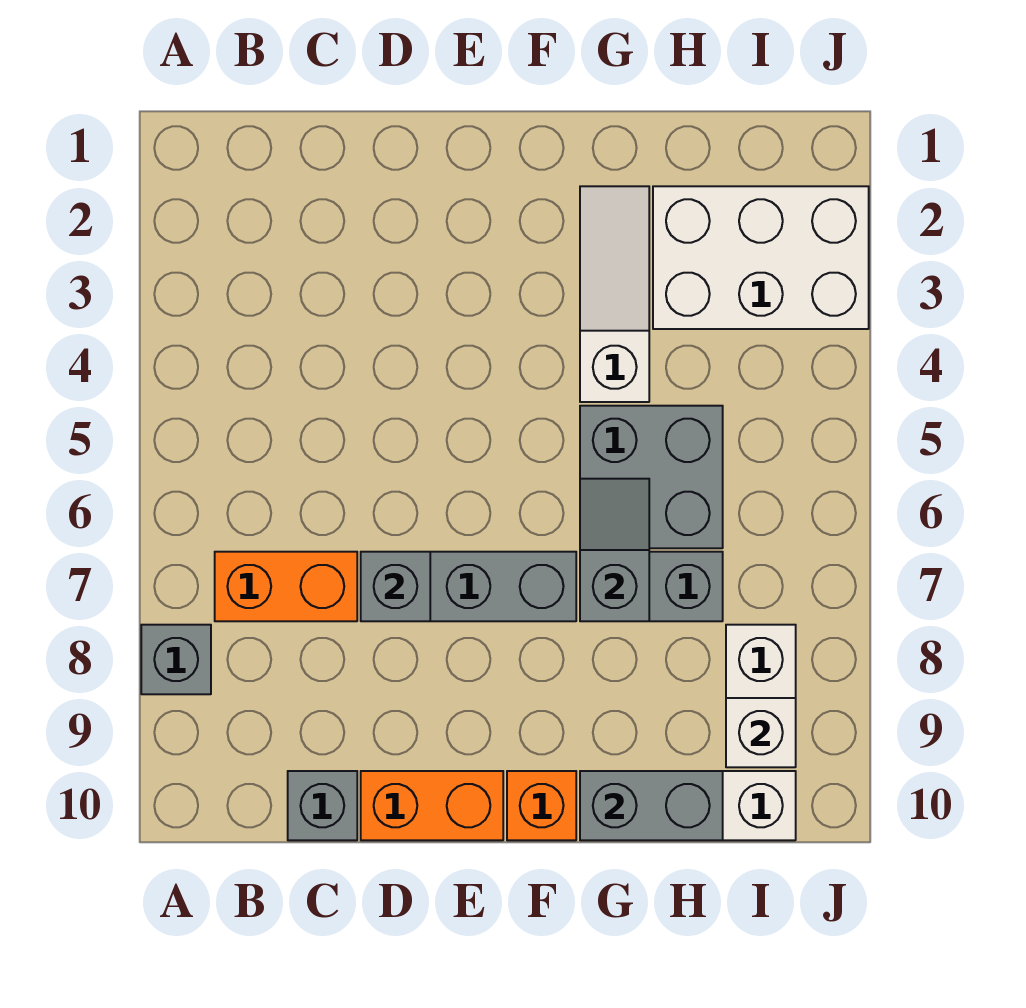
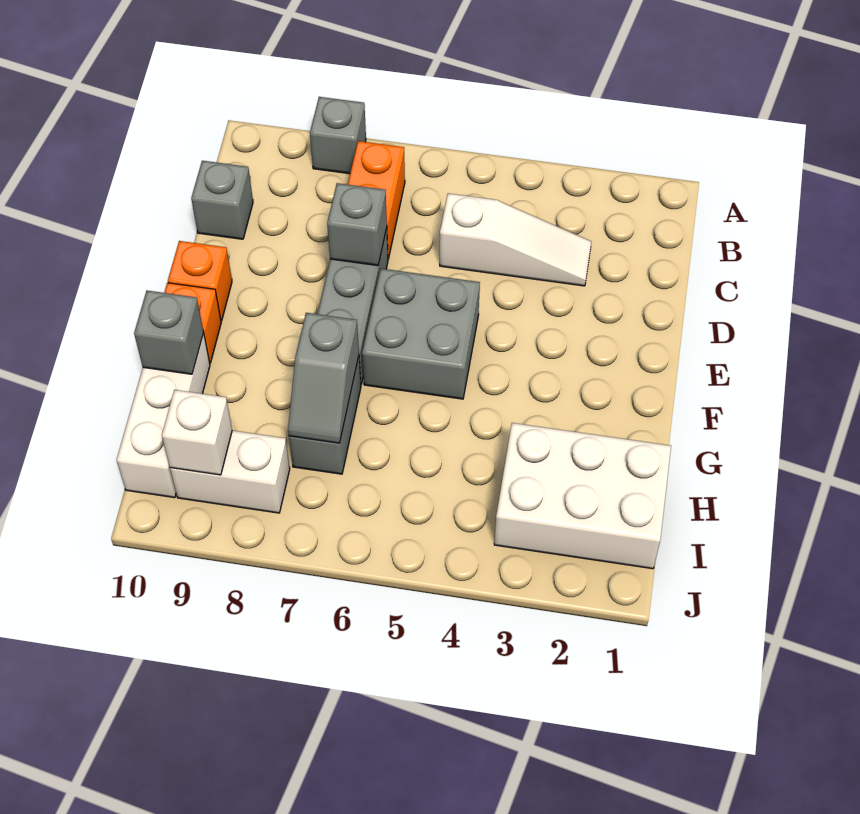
orange 1x2 brick [361,771,503,840] -> orange 1x1 brick [168,241,232,321]
white 1x3 slope [580,186,649,402] -> white 1x3 slope moved to [440,193,591,286]
grey 2x2 brick [580,406,723,548] -> grey 2x2 brick moved to [362,269,480,399]
grey 1x2 slope [580,479,649,621] -> grey 1x2 slope turned to [288,313,359,443]
grey 1x2 brick [580,771,723,840] -> grey 1x1 brick [134,291,203,374]
white 2x3 brick [653,186,869,329] -> white 2x3 brick turned to [494,423,671,569]

